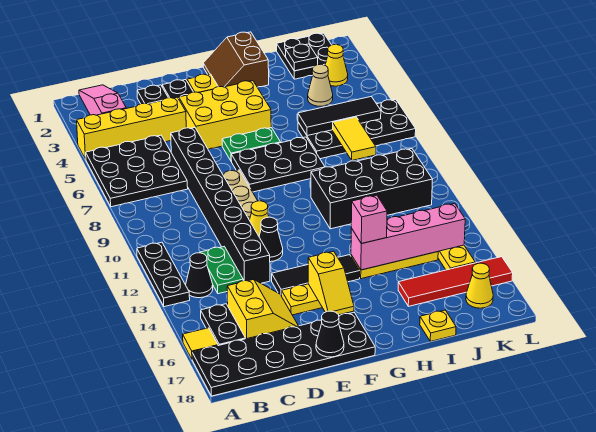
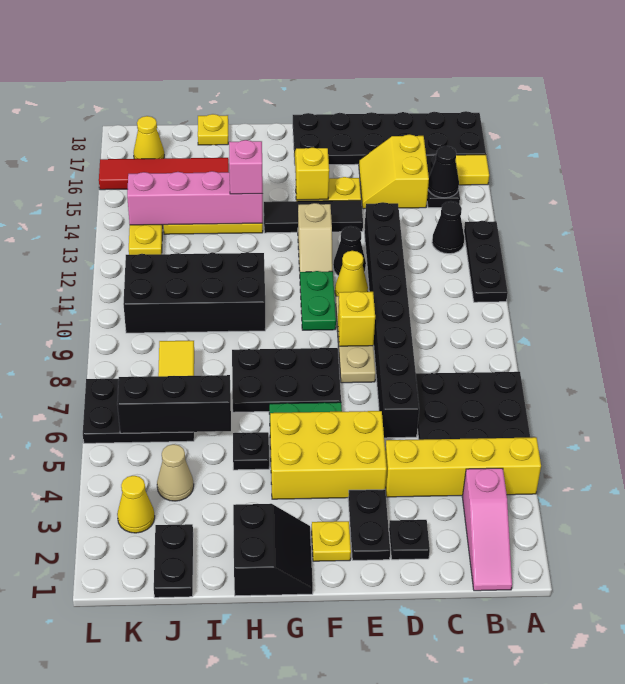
green 1x2 plate [200,247,243,294] -> green 1x2 plate moved to [300,271,336,330]
none -> yellow 1x1 brick [338,291,375,346]
black 1x1 cone [316,311,344,357] -> black 1x1 cone moved to [428,146,459,198]
none -> tan 1x2 slope [298,203,333,272]
brown 2x2 slope [203,32,269,87] -> black 2x2 slope [233,504,313,596]
black 2x4 plate [298,100,416,159] -> black 2x3 plate [83,379,194,443]
black 1x3 tile [298,96,381,136] -> black 1x3 brick [117,375,231,433]
black 2x2 plate [277,33,331,79] -> black 1x2 plate [154,524,193,598]
black 1x1 plate [286,44,318,71] -> black 1x1 plate moved to [233,432,269,470]

